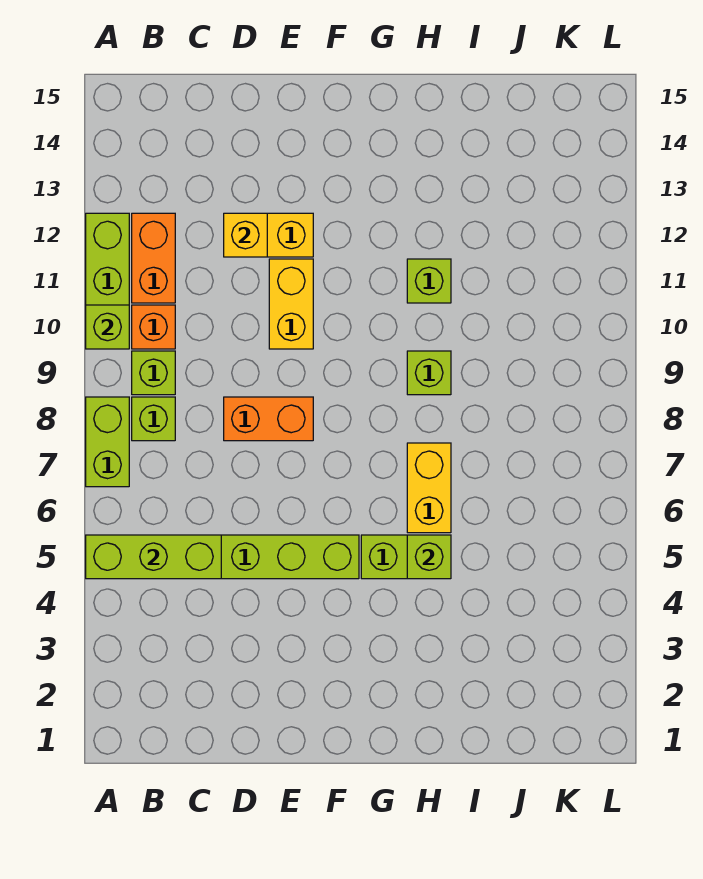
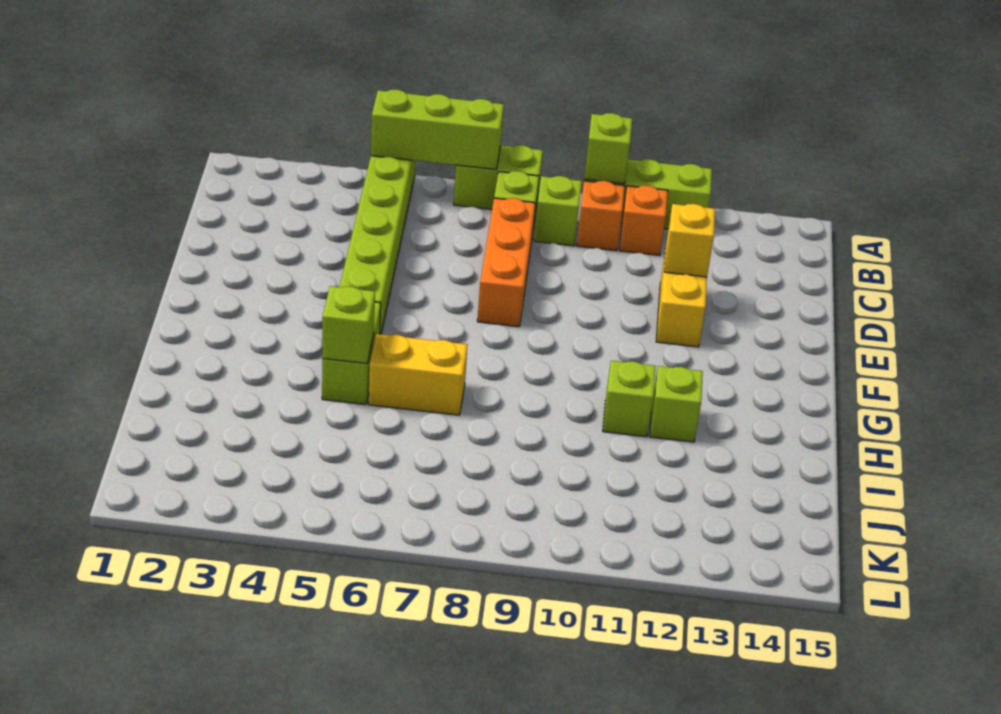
lime 1x3 brick [86,535,221,579] -> lime 1x3 brick turned to [371,90,504,169]
orange 1x2 brick [132,213,175,303] -> orange 1x1 brick [619,186,668,256]
orange 1x2 brick [224,397,313,441] -> orange 1x3 brick [477,198,535,327]
yellow 1x2 brick [269,259,313,349] -> none
lime 1x1 brick [407,351,451,395] -> lime 1x1 brick moved to [650,366,703,442]

